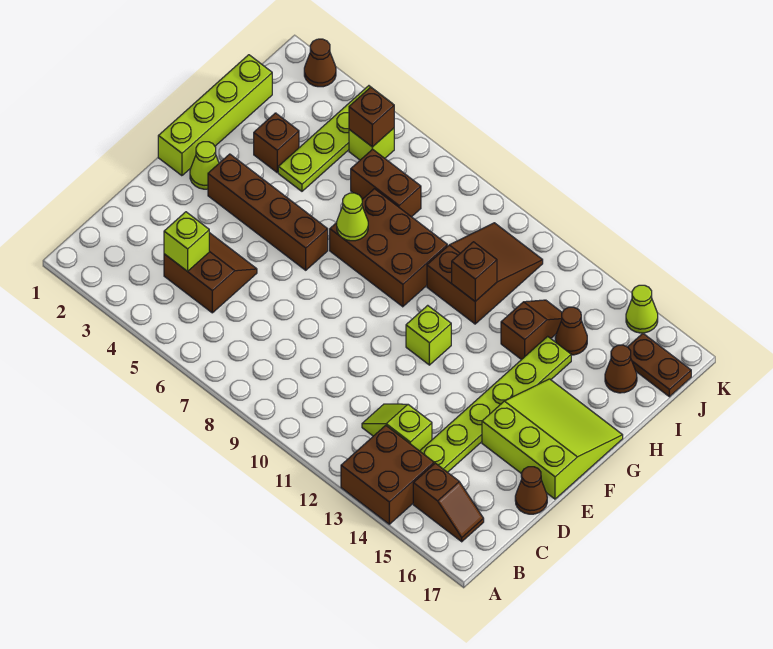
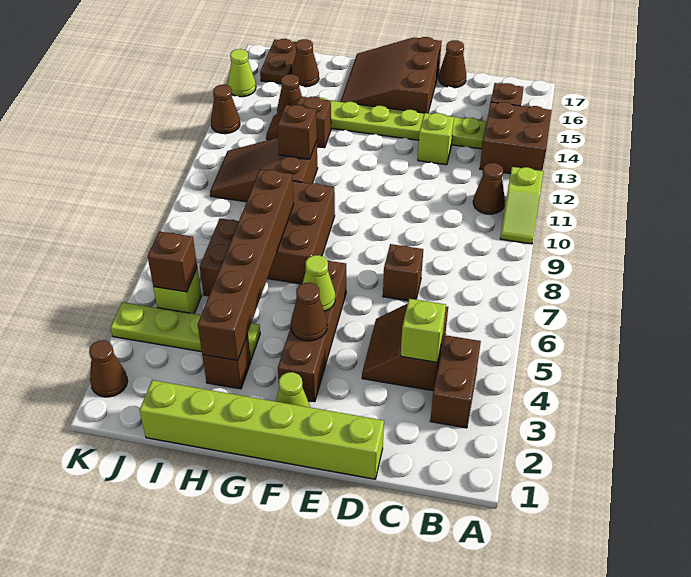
none -> brown 1x2 brick [430,335,481,428]
none -> brown 1x1 cone [473,163,505,214]
lime 1x2 slope [362,404,432,451] -> lime 1x2 slope moved to [500,167,543,244]
none -> brown 1x1 brick [383,244,423,301]
lime 3x3 slope [482,379,623,499] -> brown 3x3 slope [340,37,442,113]
lime 1x4 brick [158,55,272,176] -> lime 1x6 brick [140,380,384,479]
none -> brown 1x1 cone [291,283,327,341]
lime 1x1 brick [406,305,451,365] -> lime 1x1 brick moved to [418,113,454,165]
lime 1x1 cone [337,193,368,241] -> lime 1x1 cone moved to [302,255,335,312]
none -> brown 1x6 brick [198,169,294,361]
none -> brown 1x1 cone [211,85,240,134]

